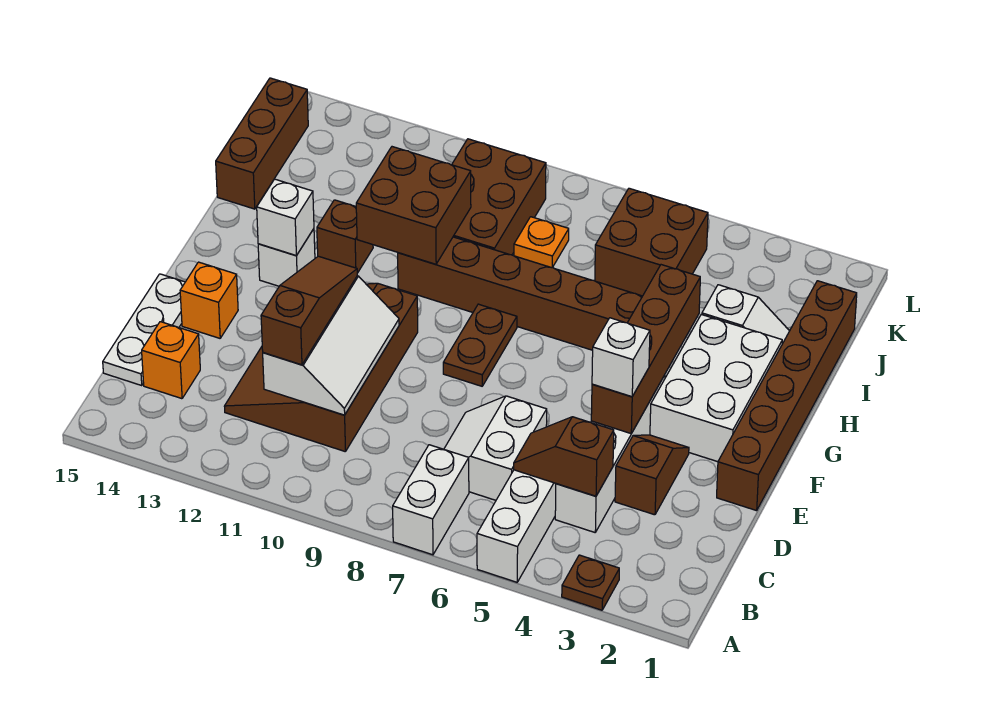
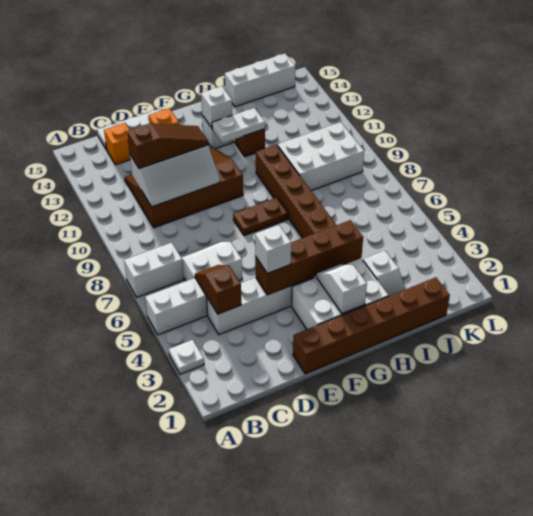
brown 1x1 plate [562,555,619,610] -> white 1x1 plate [169,340,204,374]
brown 1x2 slope [615,435,689,515] -> none
none -> white 1x2 slope [316,264,367,314]
none -> white 1x2 plate [212,108,265,143]
brown 2x2 brick [356,147,471,264] -> none
brown 2x3 brick [452,139,546,255] -> white 2x3 brick [278,122,364,191]
brown 1x3 brick [216,78,308,209] -> white 1x3 brick [225,54,295,107]
brown 2x2 brick [595,188,708,296] -> none
orange 1x1 plate [514,217,569,268] -> none

